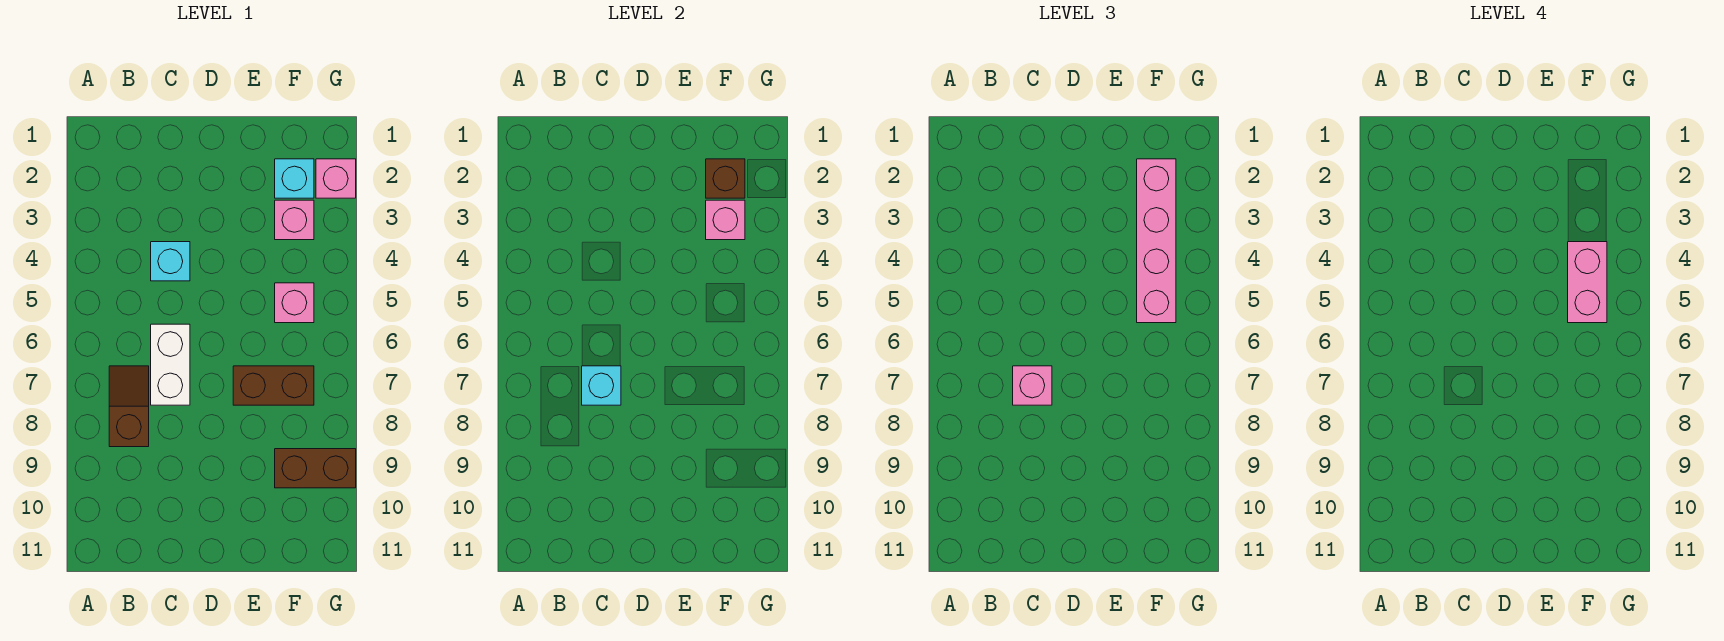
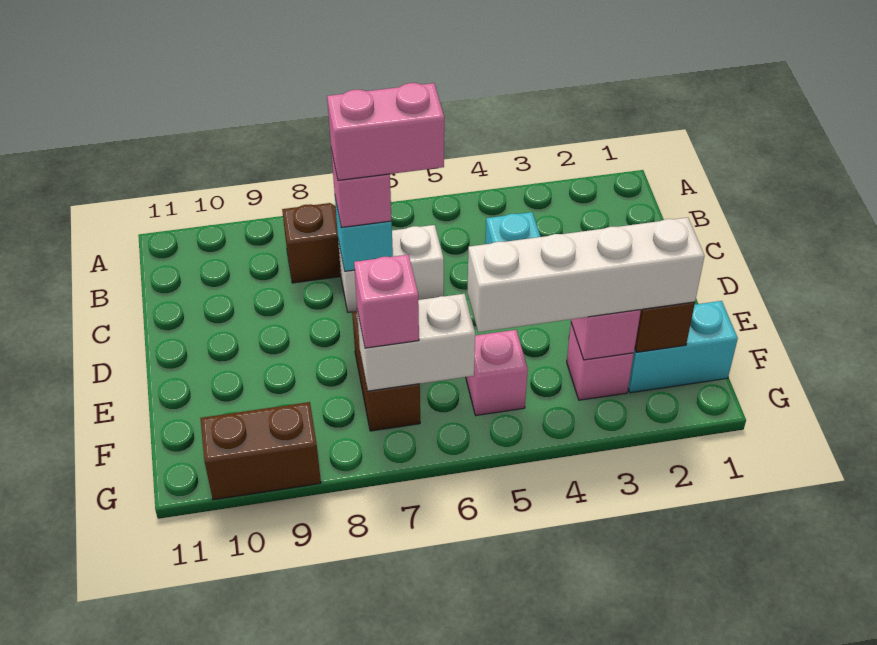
cyan 1x1 brick [275,159,314,198] -> cyan 1x2 brick [628,301,738,393]
pink 1x4 brick [1137,159,1176,323] -> white 1x4 brick [467,217,704,332]
pink 1x2 brick [1568,242,1607,323] -> pink 1x2 brick moved to [327,83,444,180]
none -> white 1x2 brick [357,294,475,391]
brown 1x2 brick [275,449,356,488] -> brown 1x2 brick turned to [200,402,321,500]
pink 1x1 brick [316,159,356,198] -> pink 1x1 brick moved to [354,255,419,348]

